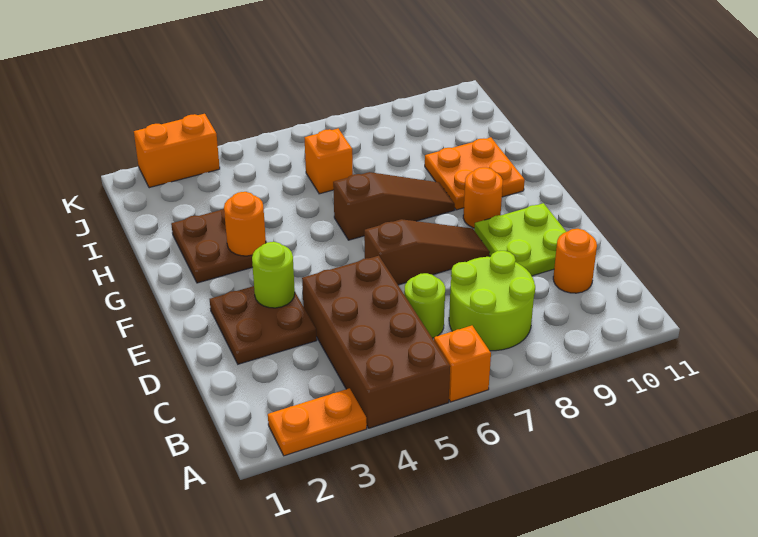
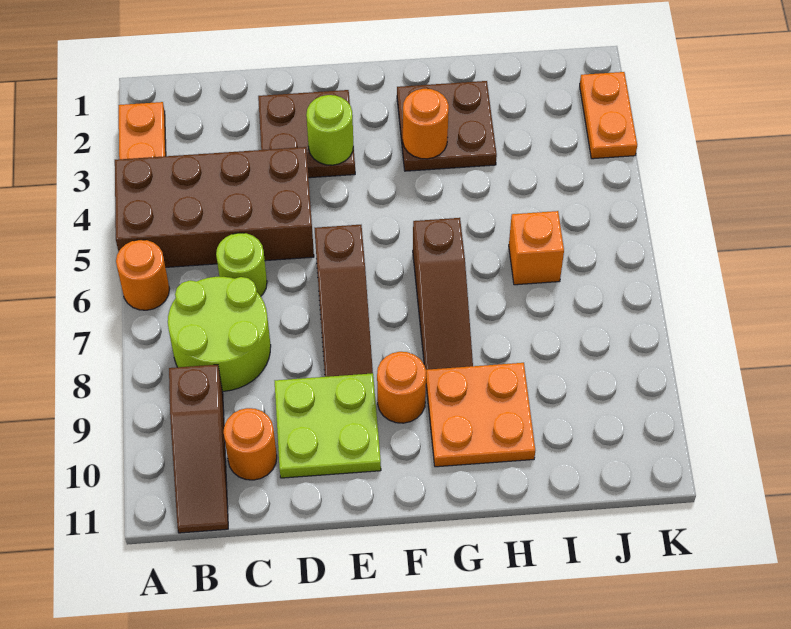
orange 1x1 brick [434,326,491,402] -> orange 1x1 round brick [116,240,169,310]
none -> brown 1x3 slope [169,365,228,533]
orange 1x2 brick [134,114,220,188] -> orange 1x2 plate [580,72,637,159]

